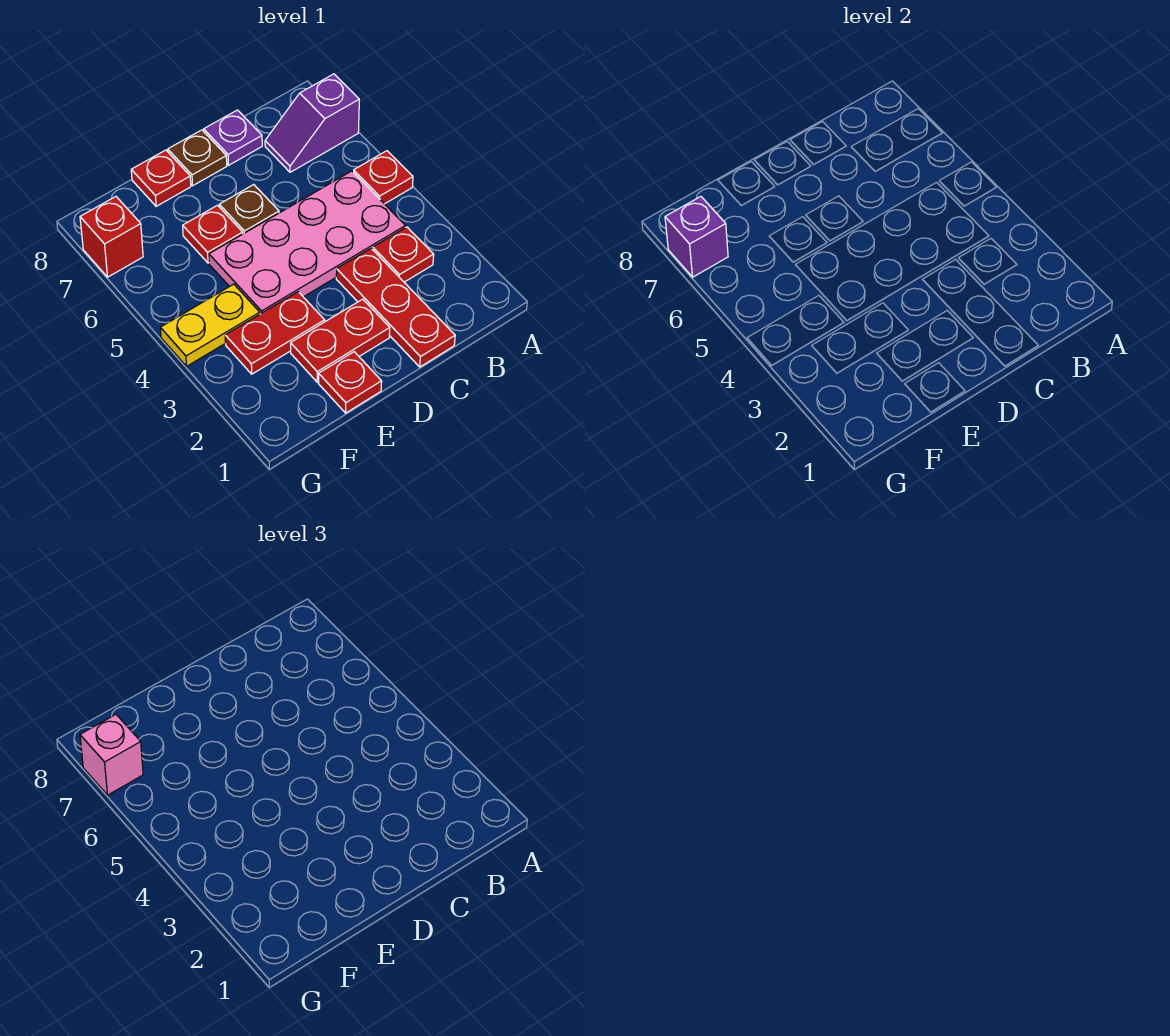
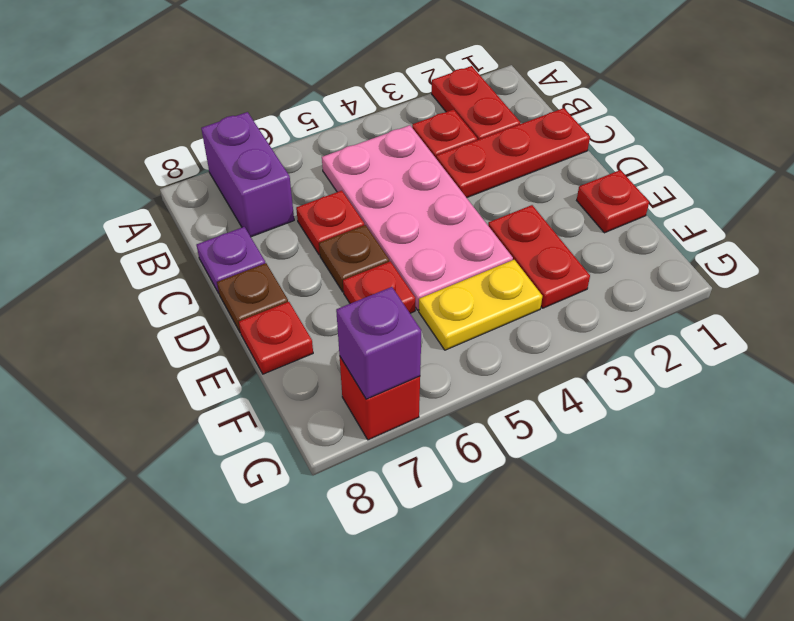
red 1x1 plate [354,151,413,204] -> red 1x1 plate moved to [296,191,364,255]
purple 1x2 slope [265,74,359,172] -> purple 1x2 brick [201,112,294,237]
red 1x2 plate [291,299,390,382] -> red 1x2 plate moved to [432,66,520,140]
yellow 1x2 plate [160,284,260,366] -> yellow 1x2 plate turned to [419,260,542,350]
pink 1x1 brick [80,715,143,795] -> none

